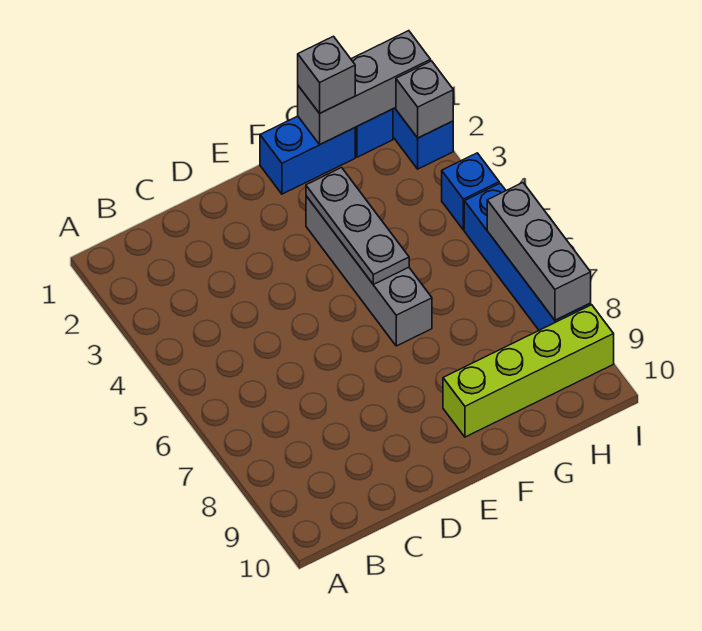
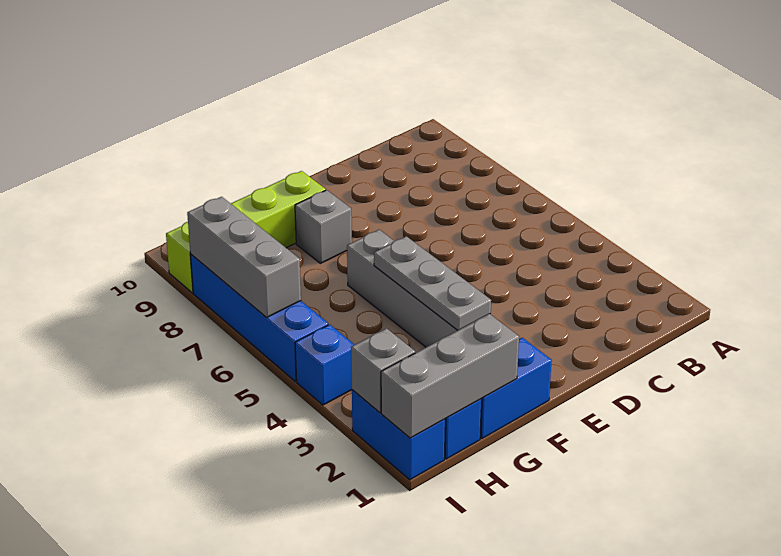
grey 1x1 brick [298,36,355,113] -> grey 1x1 brick moved to [295,190,352,263]

